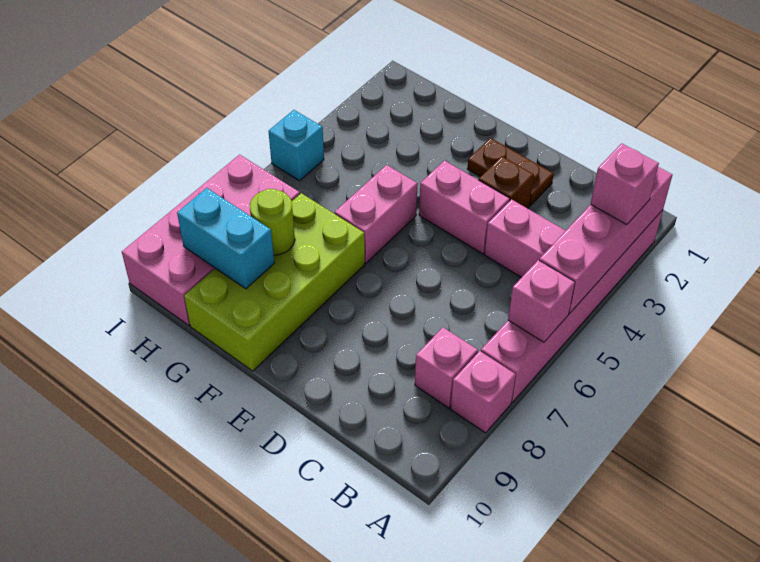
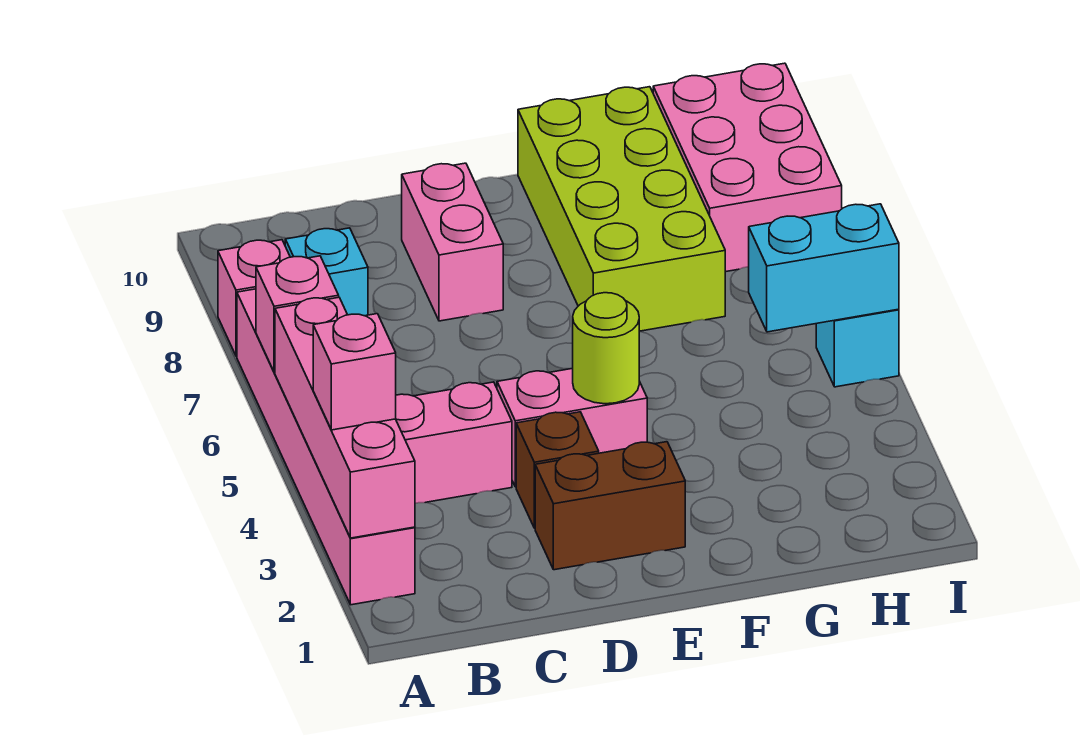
pink 1x1 brick [415,327,478,408] -> cyan 1x1 brick [285,228,368,316]
brown 1x2 plate [467,138,554,205] -> brown 1x2 brick [535,442,685,570]
pink 1x2 brick [335,165,418,263] -> pink 1x2 brick moved to [402,163,503,321]
lime 1x1 round brick [250,189,295,255] -> lime 1x1 round brick moved to [573,293,640,404]
cyan 1x2 brick [177,188,274,289] -> cyan 1x2 brick moved to [749,204,899,332]
pink 2x4 brick [122,155,300,325] -> pink 2x3 brick [653,63,842,272]

